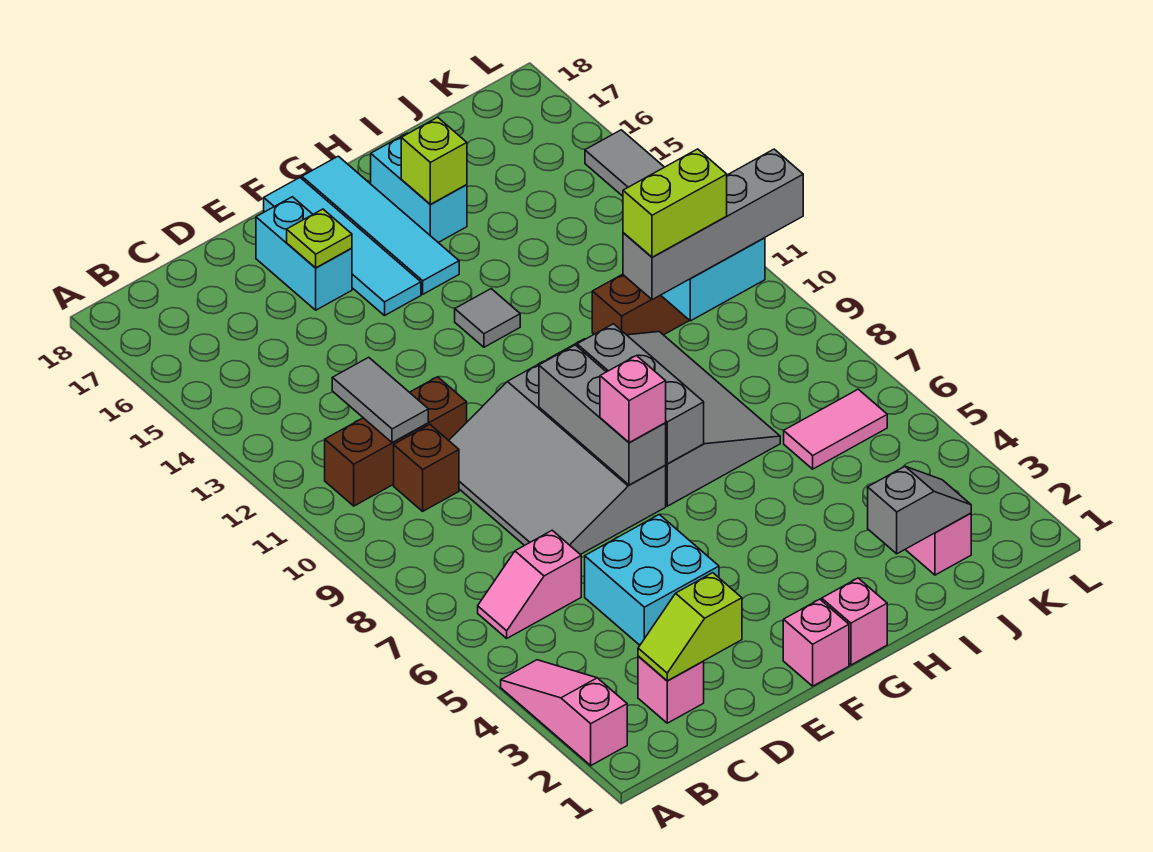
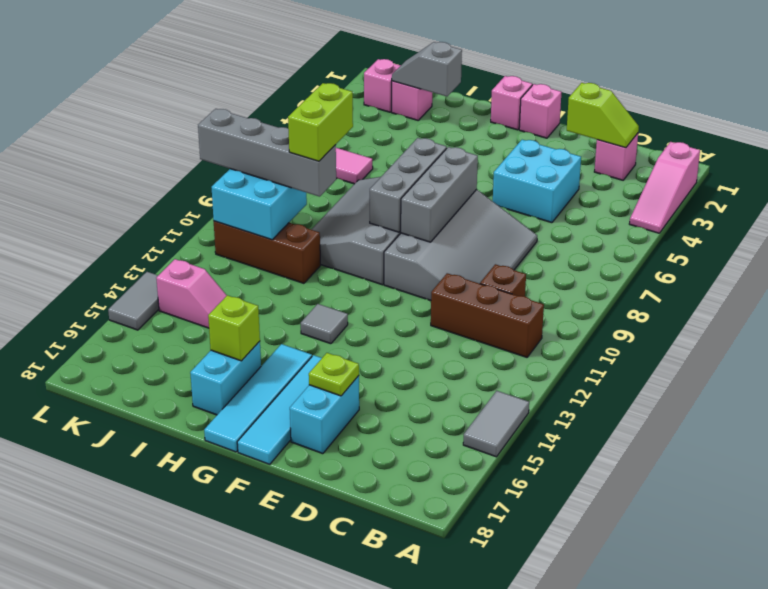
pink 1x2 slope [478,530,581,638] -> pink 1x2 slope moved to [156,259,227,328]
grey 1x2 tile [332,357,428,443] -> grey 1x2 tile moved to [463,391,529,457]
pink 1x1 brick [600,356,666,443] -> pink 1x1 brick moved to [364,59,401,112]
lime 1x2 brick [623,149,727,257] -> lime 1x2 brick turned to [288,83,353,161]

